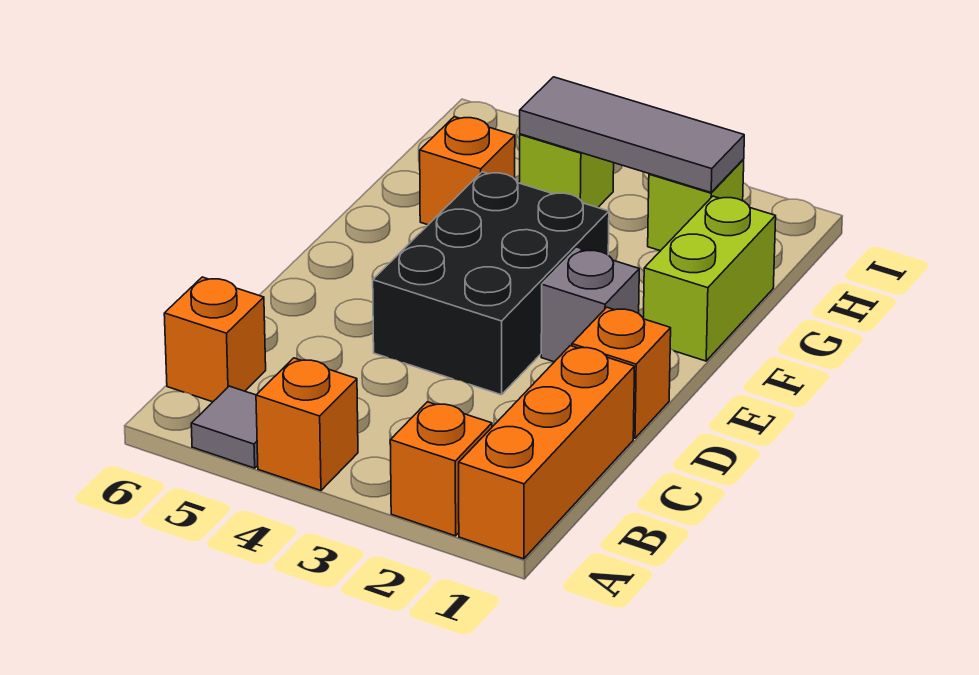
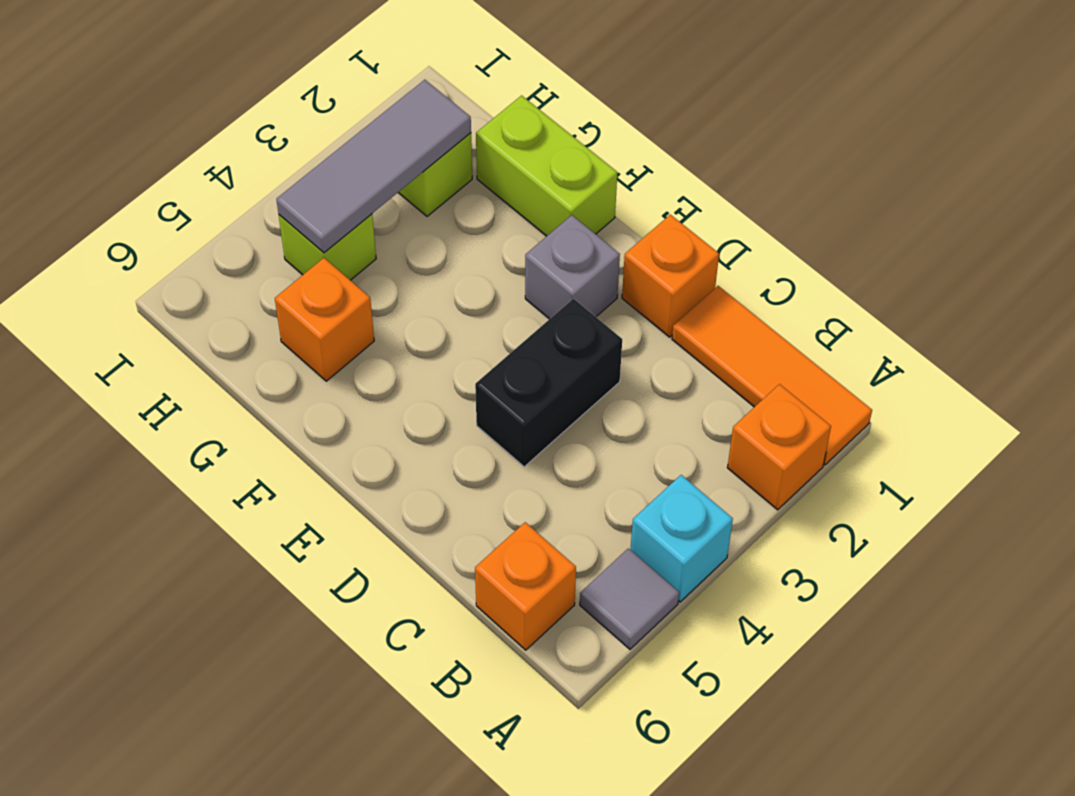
orange 1x3 brick [459,346,634,559] -> orange 1x3 tile [672,286,872,465]
orange 1x1 brick [256,358,358,490] -> cyan 1x1 brick [630,475,733,602]
black 2x3 brick [373,172,609,395] -> black 1x2 brick [475,298,622,467]

